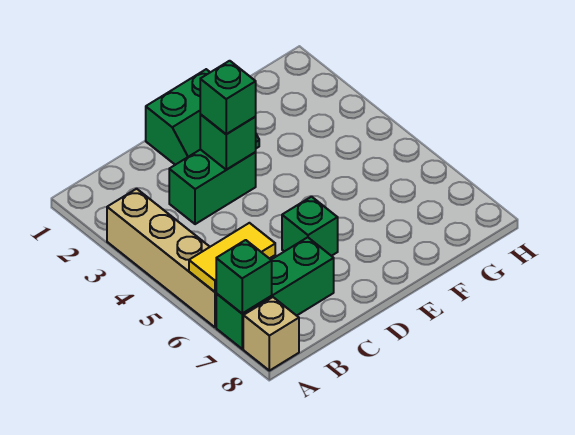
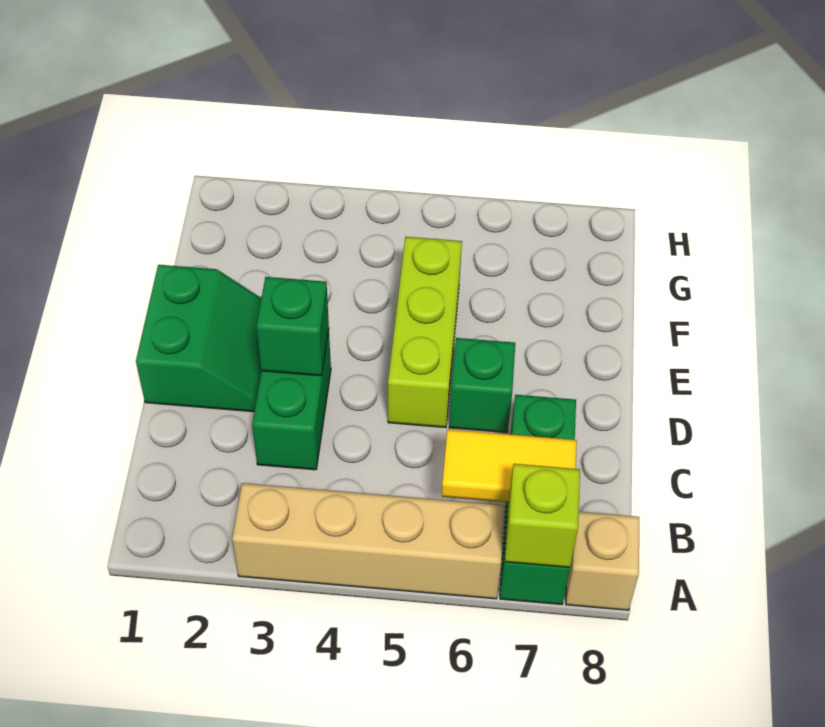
yellow 1x2 tile [189,223,275,292] -> yellow 1x2 tile turned to [442,429,577,502]
green 1x1 brick [216,240,272,313] -> lime 1x1 brick [505,464,580,567]
green 1x1 brick [200,61,256,134] -> none
none -> lime 1x3 brick [388,237,462,428]

